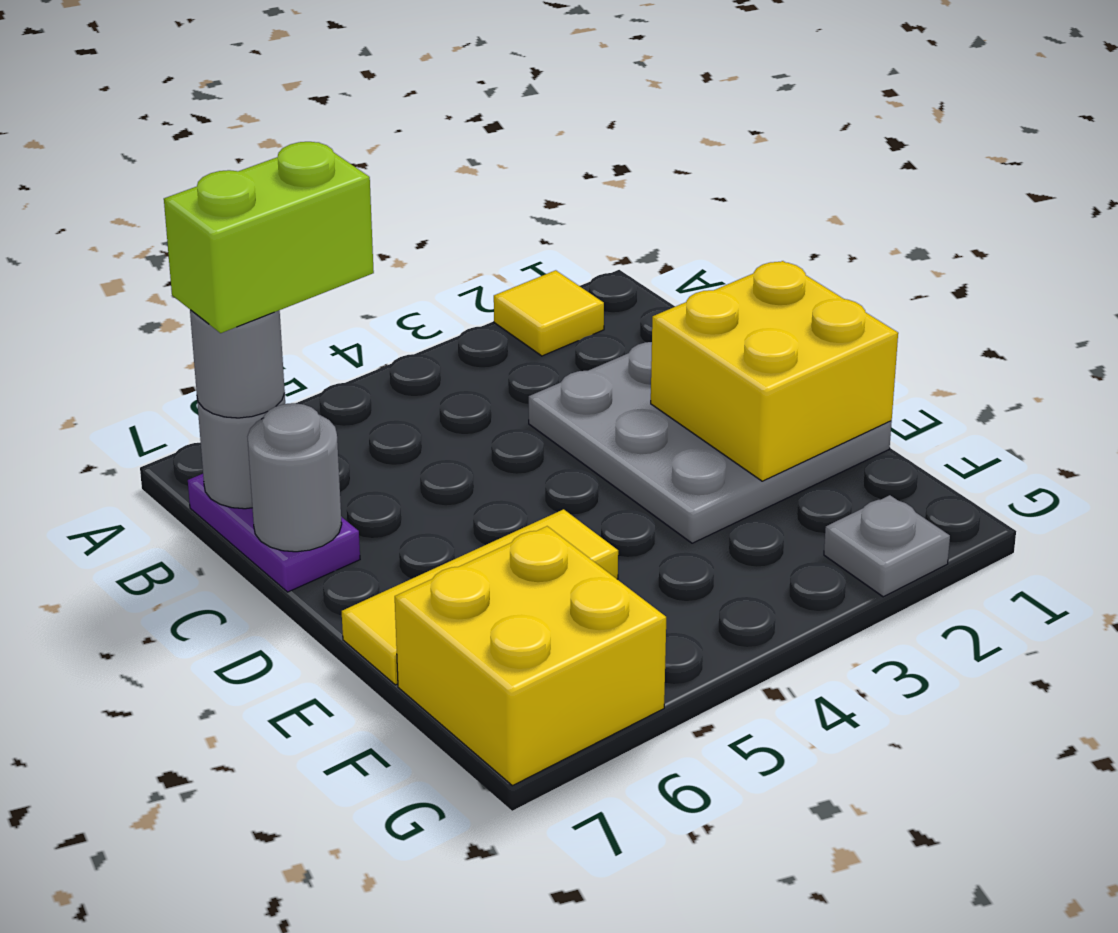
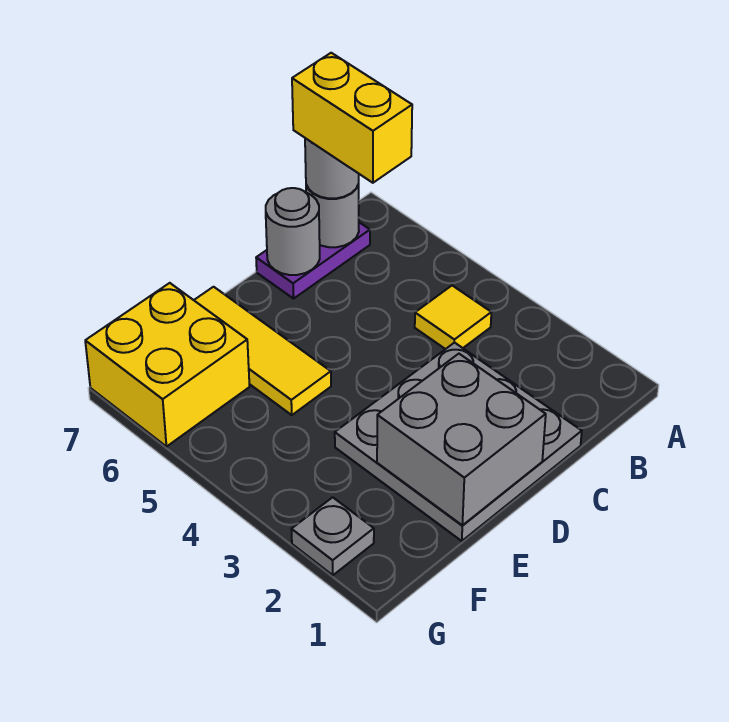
yellow 1x1 tile [494,270,604,356] -> yellow 1x1 tile moved to [415,286,491,349]
lime 1x2 brick [164,142,374,333] -> yellow 1x2 brick [292,53,412,183]
yellow 2x2 brick [651,261,898,481] -> grey 2x2 brick [377,354,546,525]

